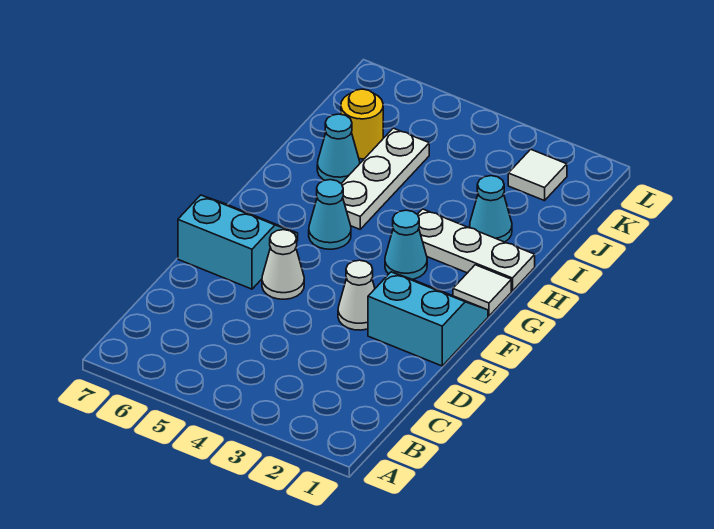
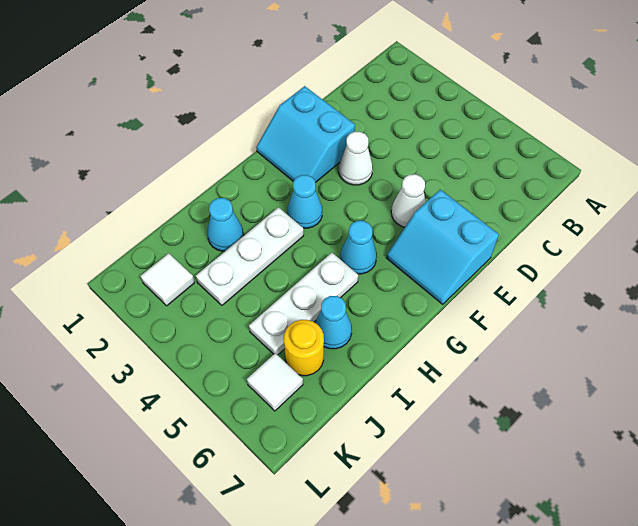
white 1x1 tile [453,265,511,316] -> white 1x1 tile moved to [247,353,303,411]
white 1x3 plate [417,209,535,291] -> white 1x3 plate turned to [196,207,304,305]

